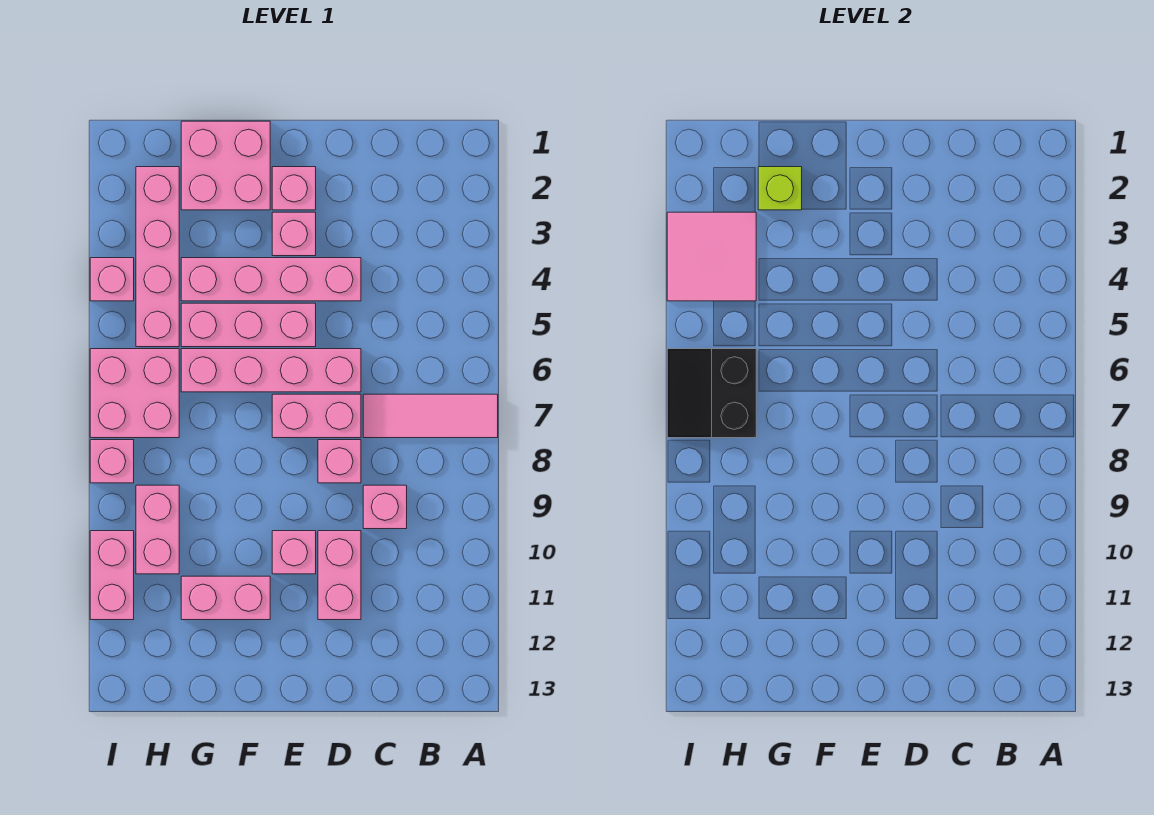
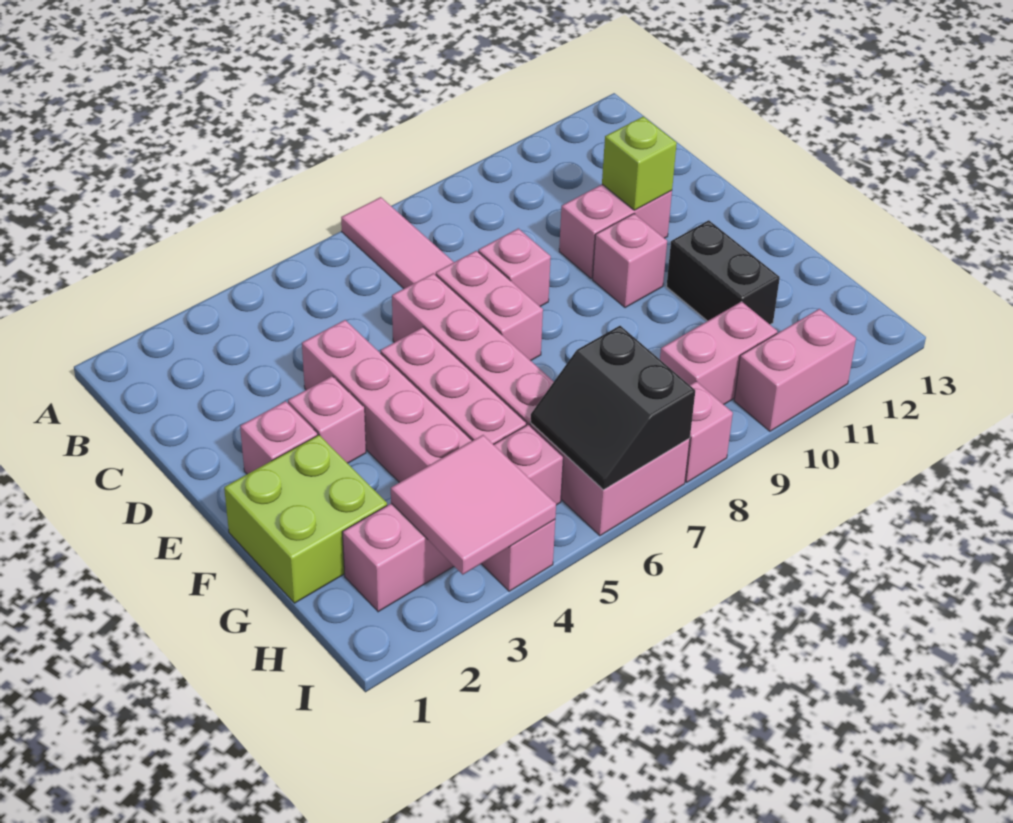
pink 1x1 brick [363,485,407,529] -> none
pink 2x2 brick [181,121,270,210] -> lime 2x2 brick [224,435,387,603]
pink 1x2 brick [181,576,270,620] -> black 1x2 brick [667,220,780,324]
lime 1x1 brick [758,167,802,210] -> lime 1x1 brick moved to [602,116,677,210]
black 2x2 slope [667,349,756,438] -> black 2x2 slope turned to [530,326,695,490]

